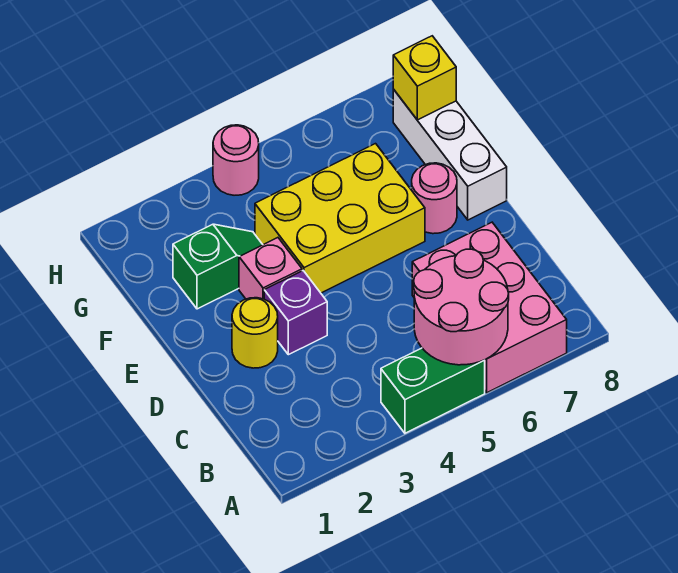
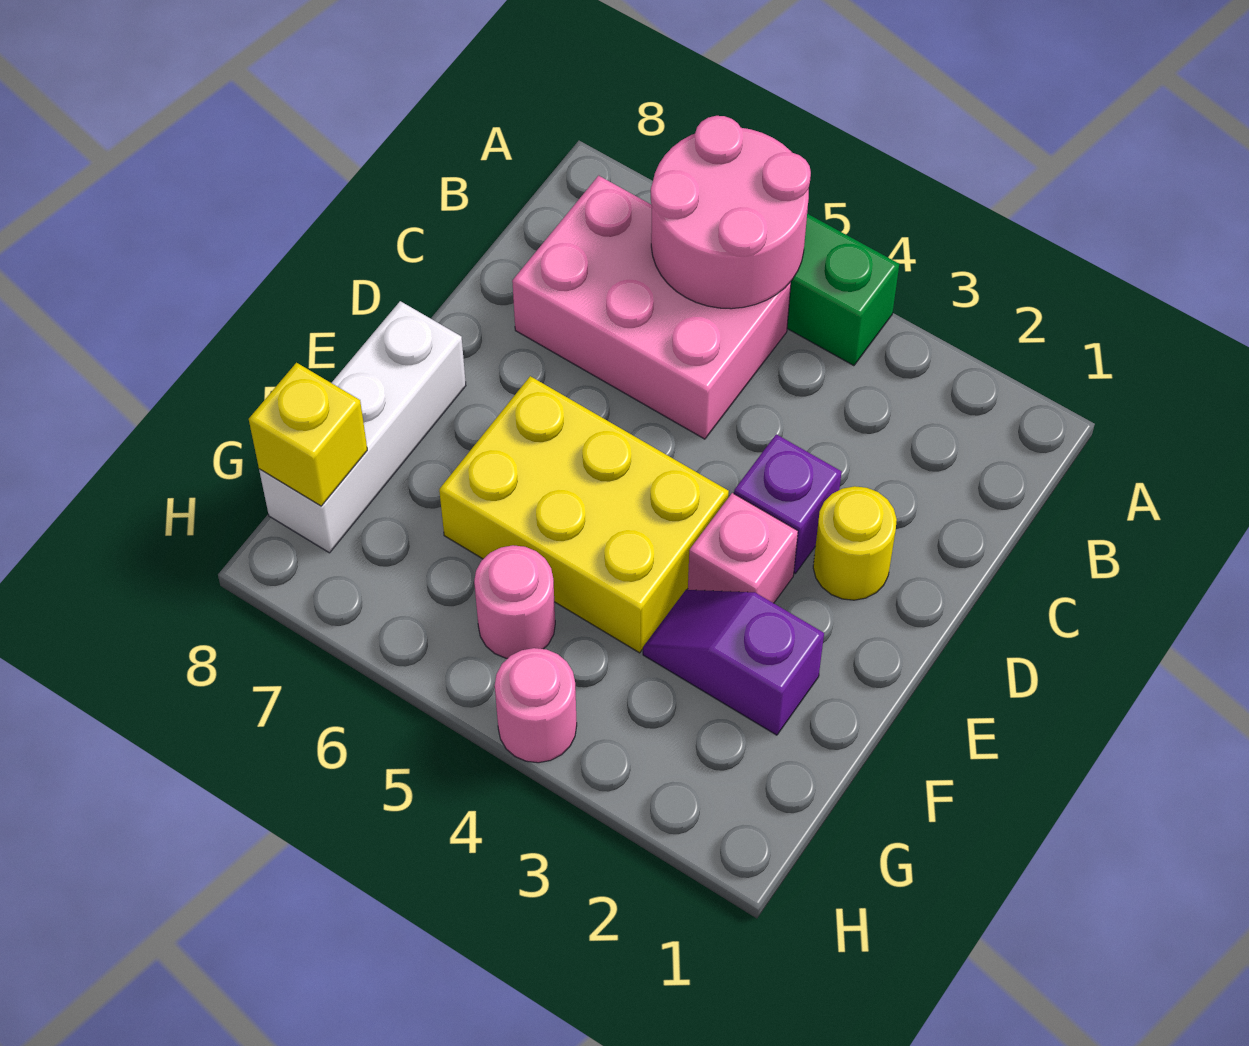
pink 2x3 brick [412,222,567,393] -> pink 2x3 brick turned to [512,176,791,439]
pink 1x1 round brick [412,163,457,234] -> pink 1x1 round brick moved to [474,545,555,658]
green 1x2 slope [173,224,263,309] -> purple 1x2 slope [643,590,824,735]

